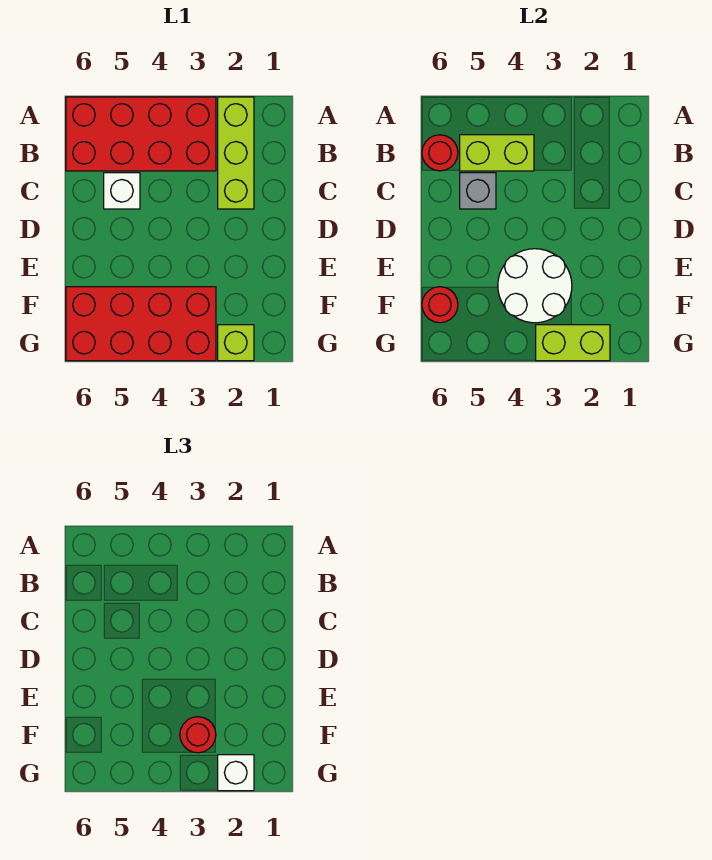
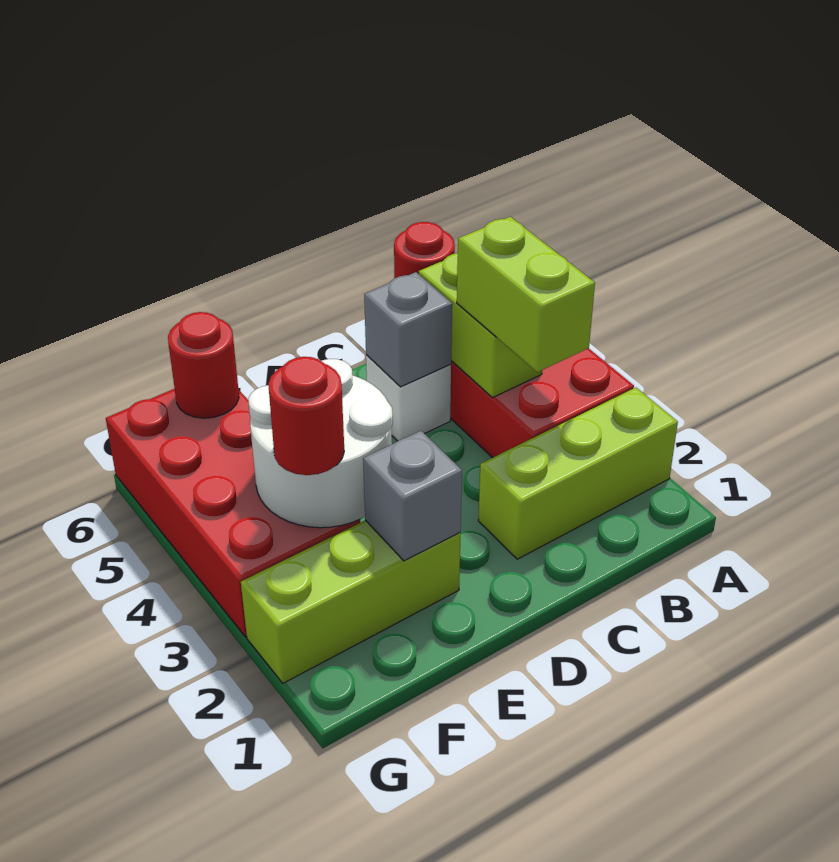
none -> grey 1x1 brick [363,431,462,561]
lime 1x1 brick [218,325,254,361] -> lime 1x3 brick [241,520,461,683]
lime 1x2 brick [536,325,610,361] -> lime 1x2 brick moved to [457,217,595,372]
white 1x1 brick [218,755,254,791] -> none

